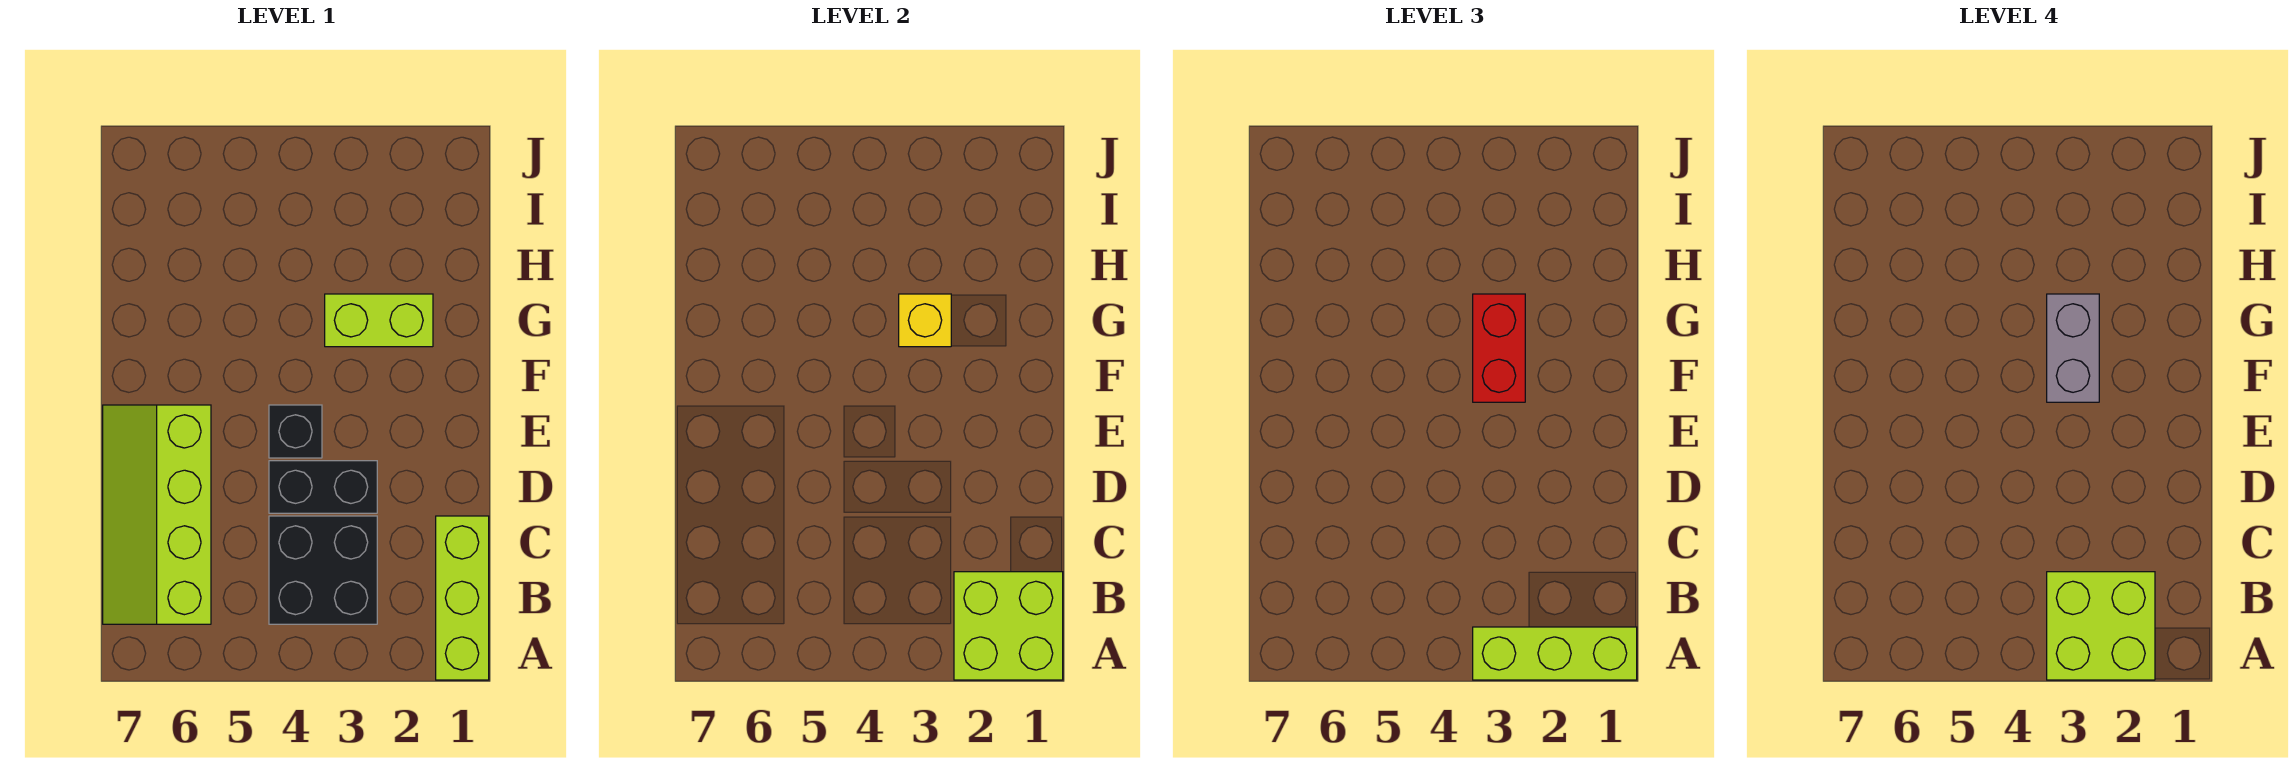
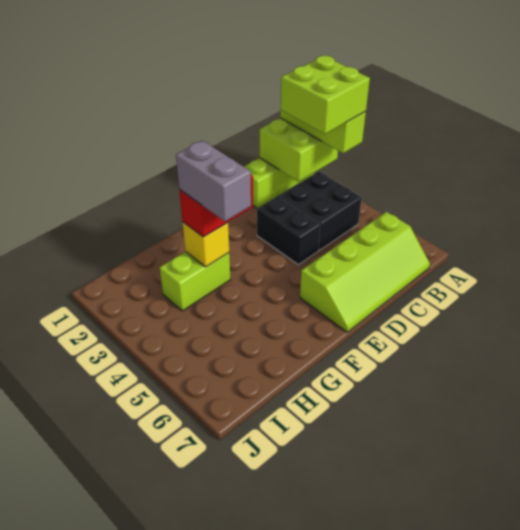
black 1x1 brick [269,405,322,458] -> none
grey 1x2 brick [2047,294,2099,402] -> grey 1x2 brick turned to [176,141,251,222]
lime 1x2 brick [325,294,433,347] -> lime 1x2 brick turned to [159,252,231,311]

